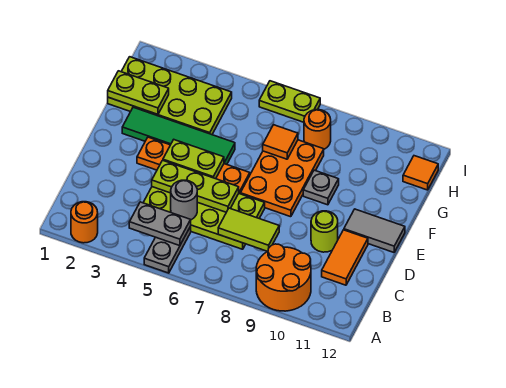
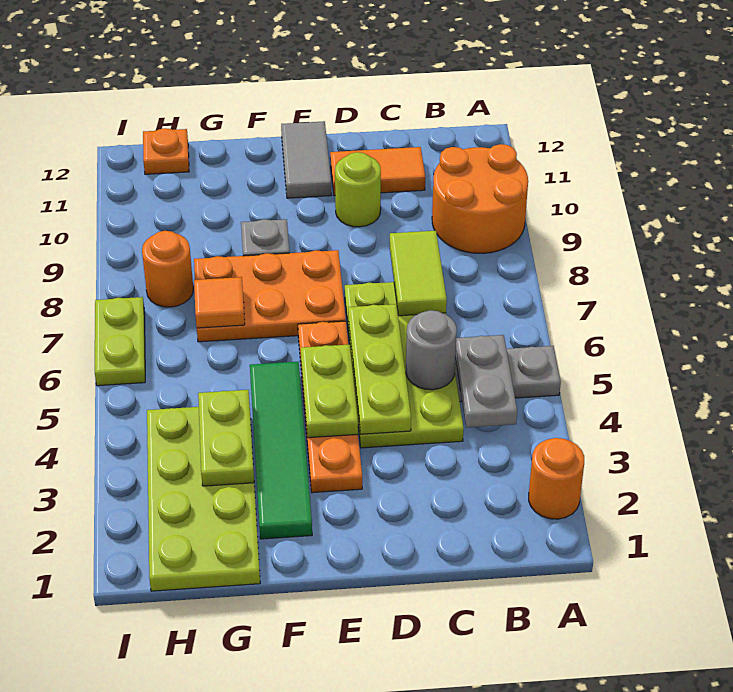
lime 1x2 plate [108,71,169,114] -> lime 1x2 plate moved to [198,390,254,486]
orange 1x1 tile [403,156,438,190] -> orange 1x1 plate [143,128,189,174]

